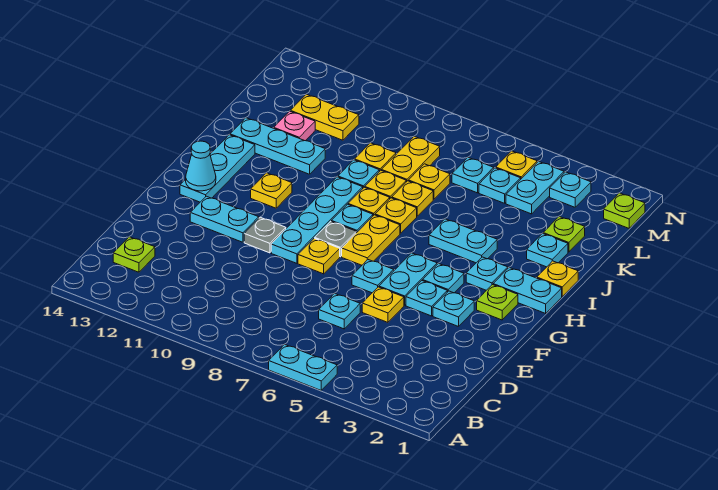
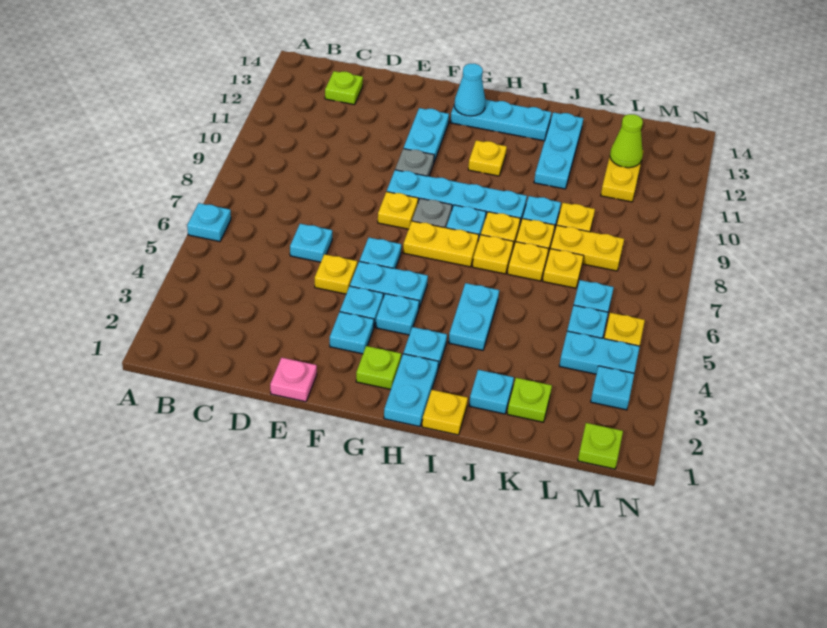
cyan 1x2 plate [269,344,337,390] -> cyan 1x1 plate [187,203,231,242]
pink 1x1 plate [274,111,315,141] -> pink 1x1 plate moved to [270,358,317,402]
none -> lime 1x1 cone [610,114,643,168]

